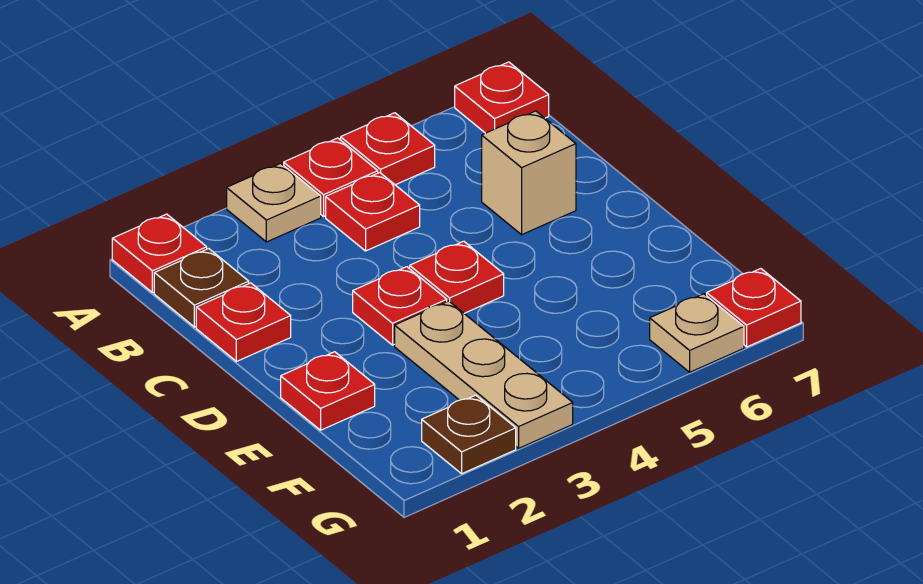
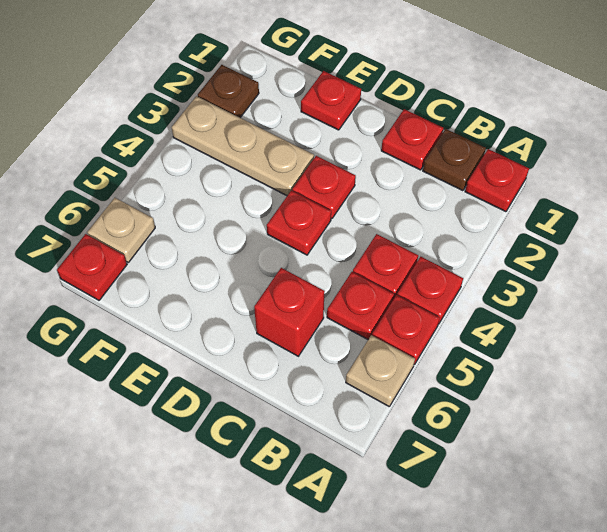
tan 1x1 plate [227,163,321,242] -> tan 1x1 plate moved to [346,335,415,407]
red 1x1 plate [455,62,549,133] -> red 1x1 plate moved to [327,272,394,339]
tan 1x1 brick [482,111,576,235] -> red 1x1 brick [254,268,325,356]

